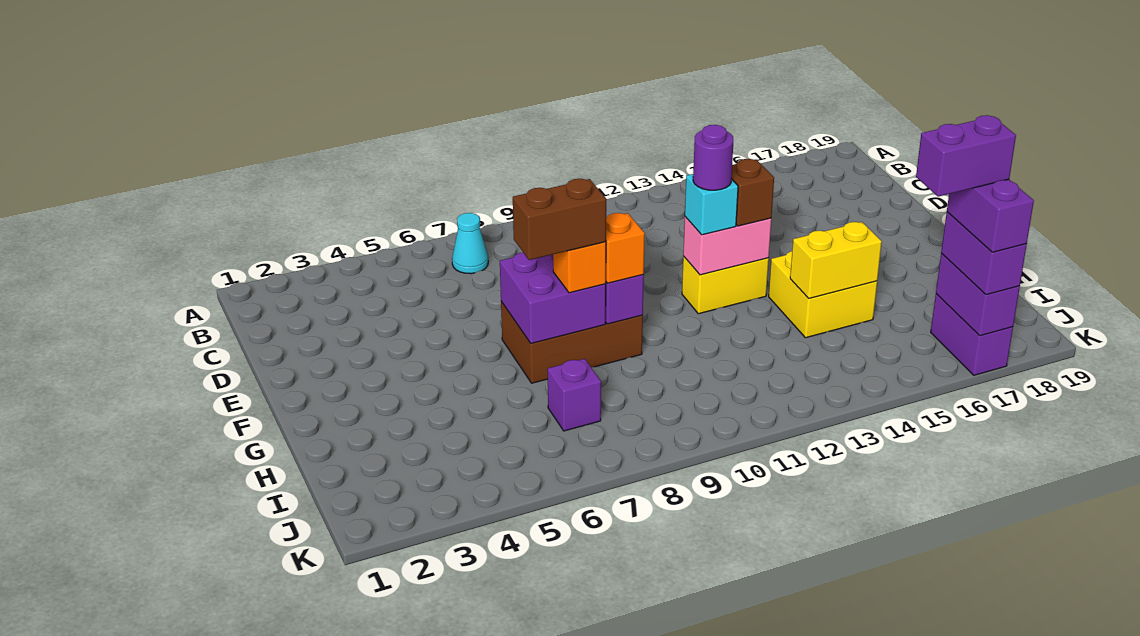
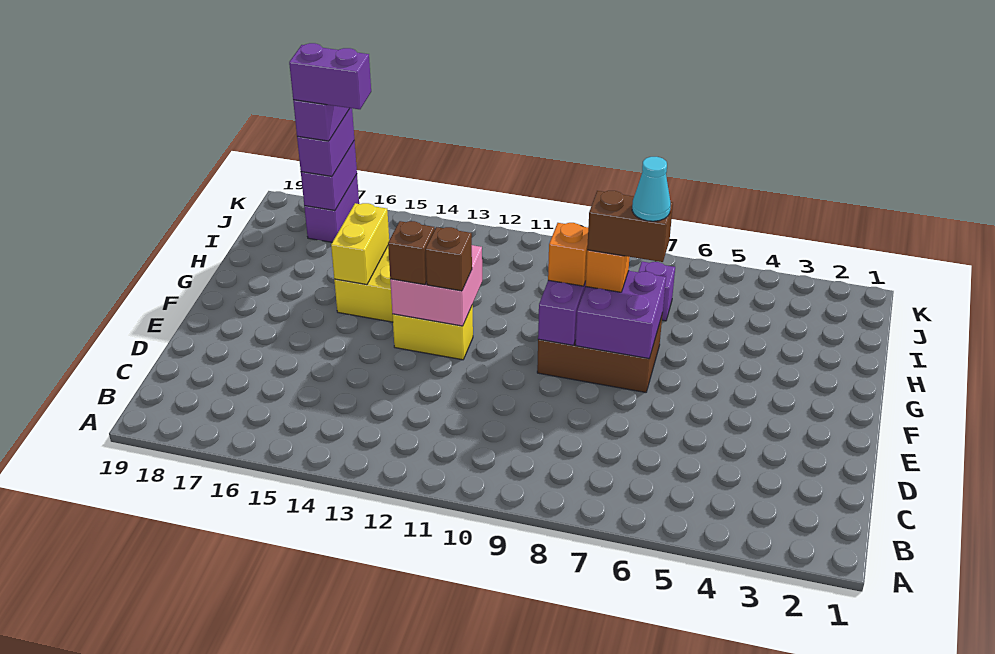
cyan 1x1 cone [452,213,488,274] -> cyan 1x1 cone moved to [632,157,671,221]
pink 1x2 brick [683,217,771,275] -> pink 2x2 brick [390,245,482,326]
cyan 1x1 brick [685,174,738,235] -> brown 1x1 brick [425,227,472,291]
purple 1x1 round brick [693,125,733,190] -> none
yellow 1x2 brick [790,222,882,299] -> yellow 1x2 brick turned to [331,203,389,285]

